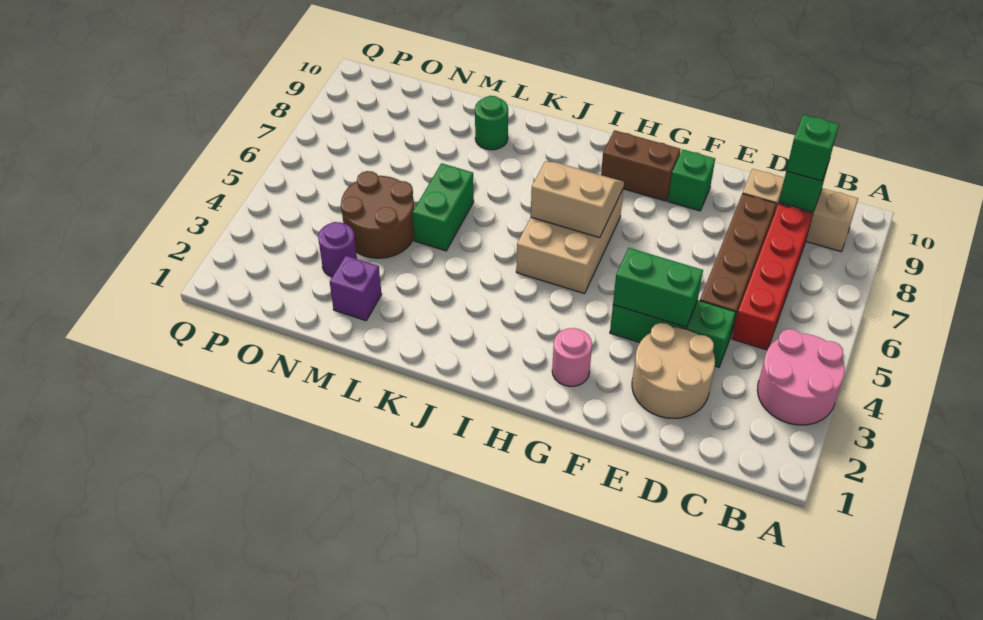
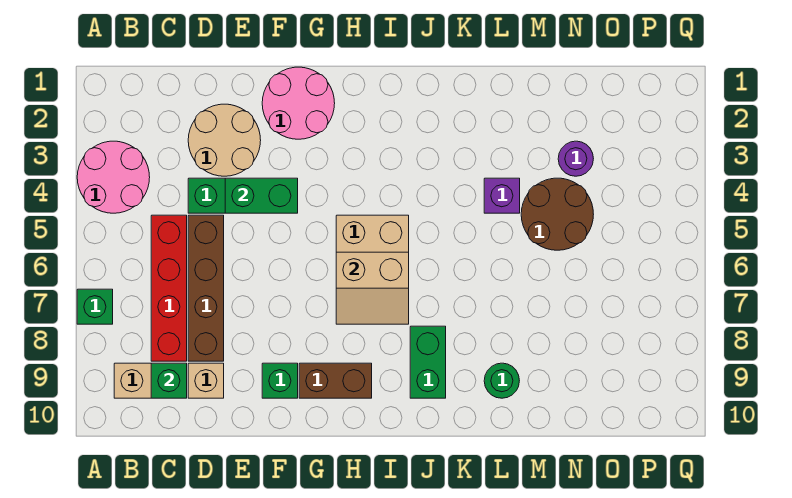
green 1x1 brick [786,115,839,181] -> green 1x1 brick moved to [77,289,113,324]
pink 1x1 round brick [552,328,592,386] -> pink 2x2 round brick [262,67,335,139]
green 1x2 brick [413,163,474,251] -> green 1x2 brick moved to [410,326,446,398]
purple 1x1 brick [330,256,382,321] -> purple 1x1 brick moved to [484,178,520,213]

